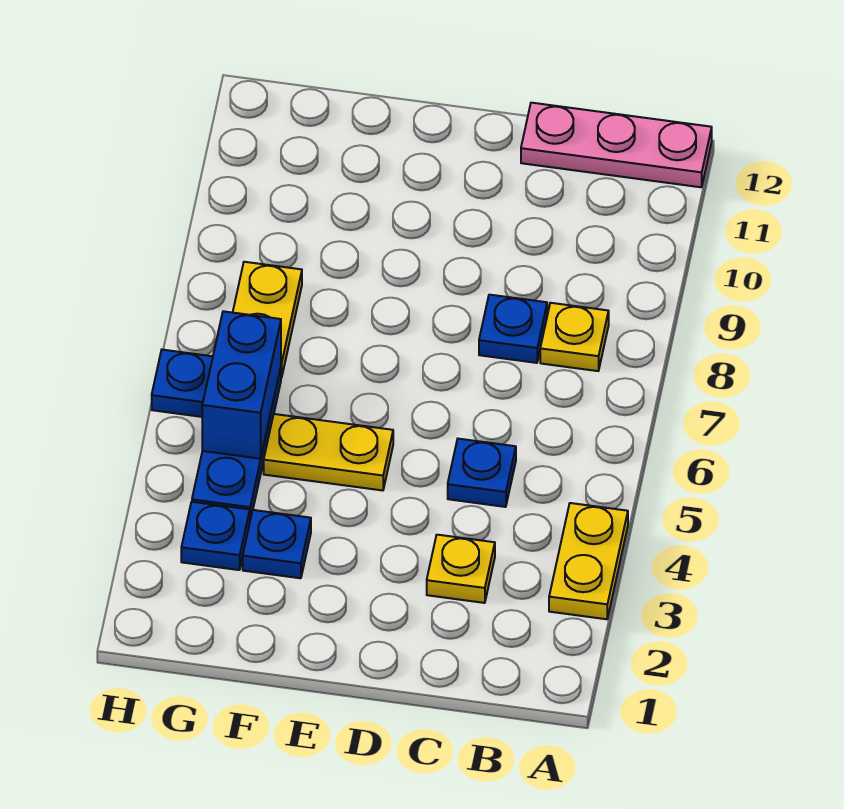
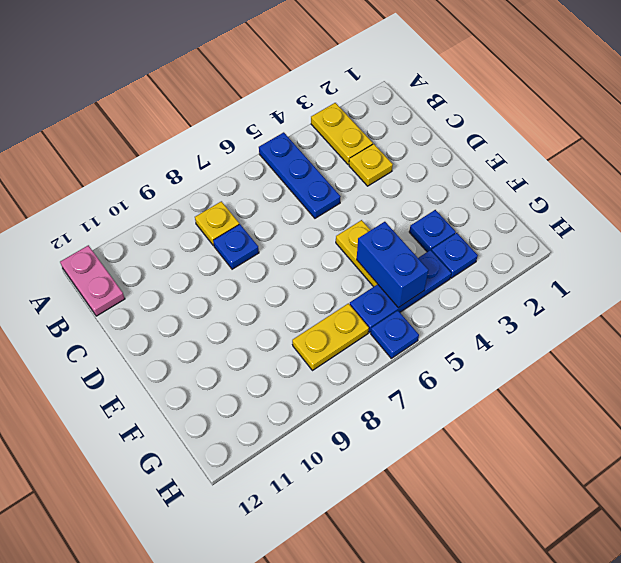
yellow 1x2 plate [549,503,628,619] -> yellow 1x2 plate turned to [311,103,373,165]
pink 1x3 plate [521,103,712,187] -> pink 1x2 plate [60,245,125,316]
blue 1x1 plate [448,439,516,507] -> blue 1x3 plate [259,132,341,218]
blue 1x2 brick [202,311,281,459] -> blue 1x2 brick turned to [357,222,429,308]

